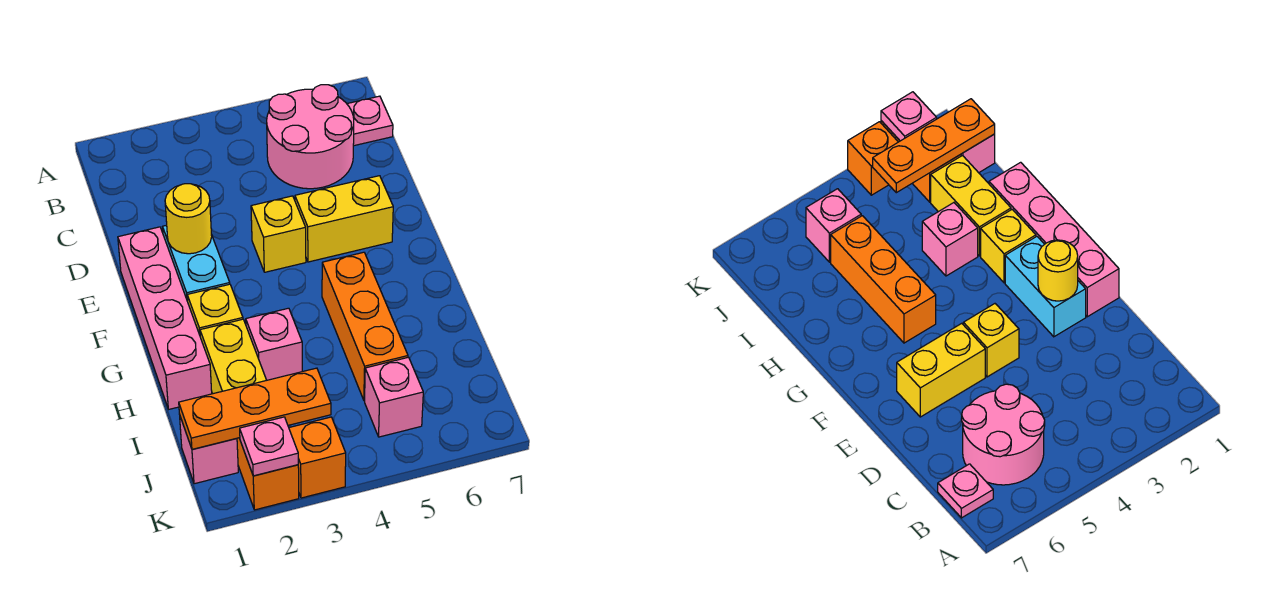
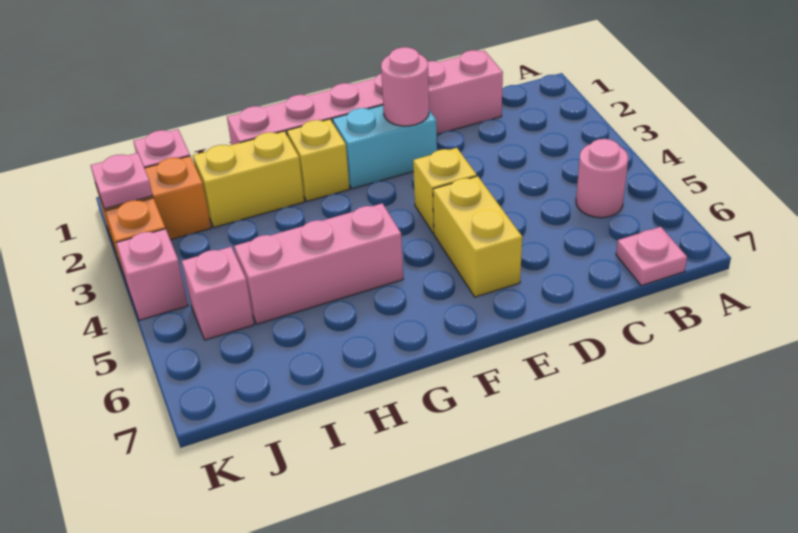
pink 2x2 round brick [267,85,354,189] -> pink 1x1 round brick [576,139,628,218]
pink 1x4 brick [118,227,212,409] -> pink 1x6 brick [227,50,503,145]
yellow 1x1 round brick [165,184,212,254] -> pink 1x1 round brick [381,47,429,126]
orange 1x3 brick [322,252,408,401] -> pink 1x3 brick [234,203,403,324]
pink 1x1 brick [246,308,302,380] -> pink 1x1 brick moved to [116,229,188,320]
orange 1x3 plate [179,368,331,449] -> none

